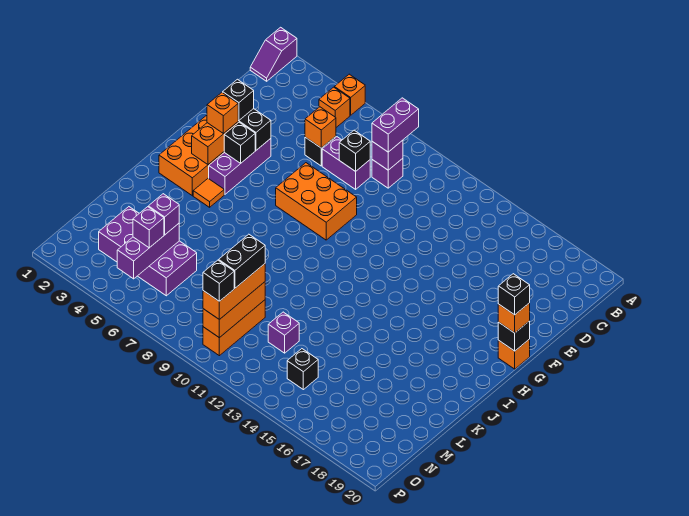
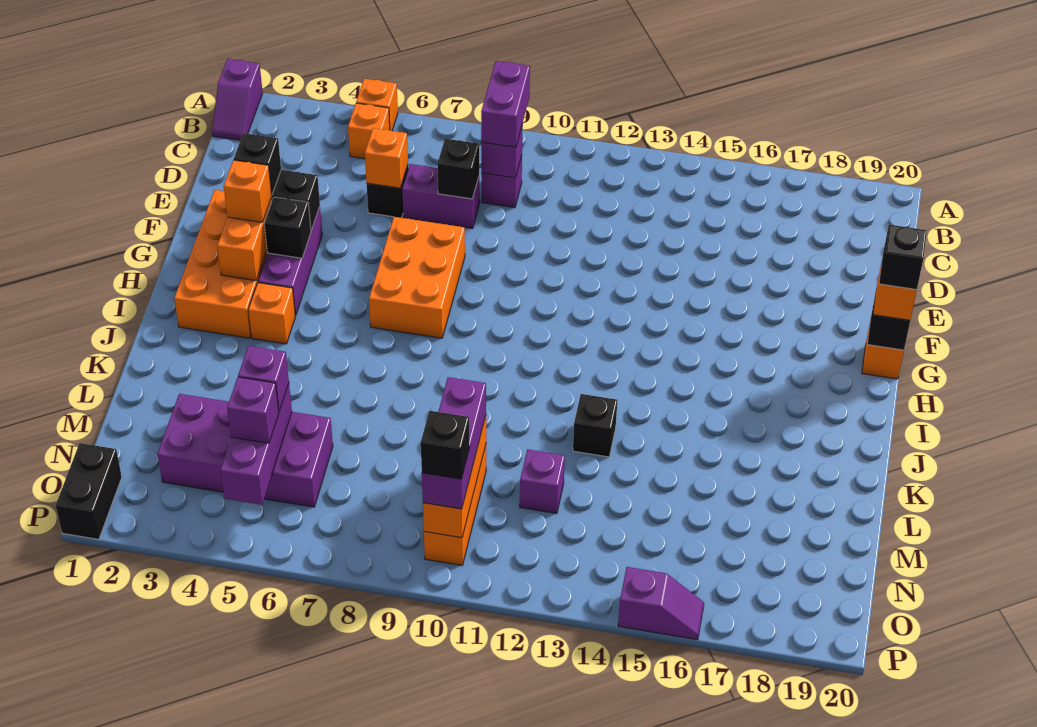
orange 2x3 brick [276,163,357,240] -> orange 2x3 brick turned to [369,217,465,338]
orange 1x1 tile [193,178,224,207] -> orange 1x1 brick [248,283,295,344]
orange 1x3 brick [203,264,265,320] -> purple 1x3 brick [422,377,486,509]
black 1x2 brick [219,234,265,288] -> black 1x2 brick moved to [56,443,122,539]
black 1x1 brick [287,349,318,390] -> black 1x1 brick moved to [573,394,617,457]
none -> purple 1x2 slope [618,567,704,640]

